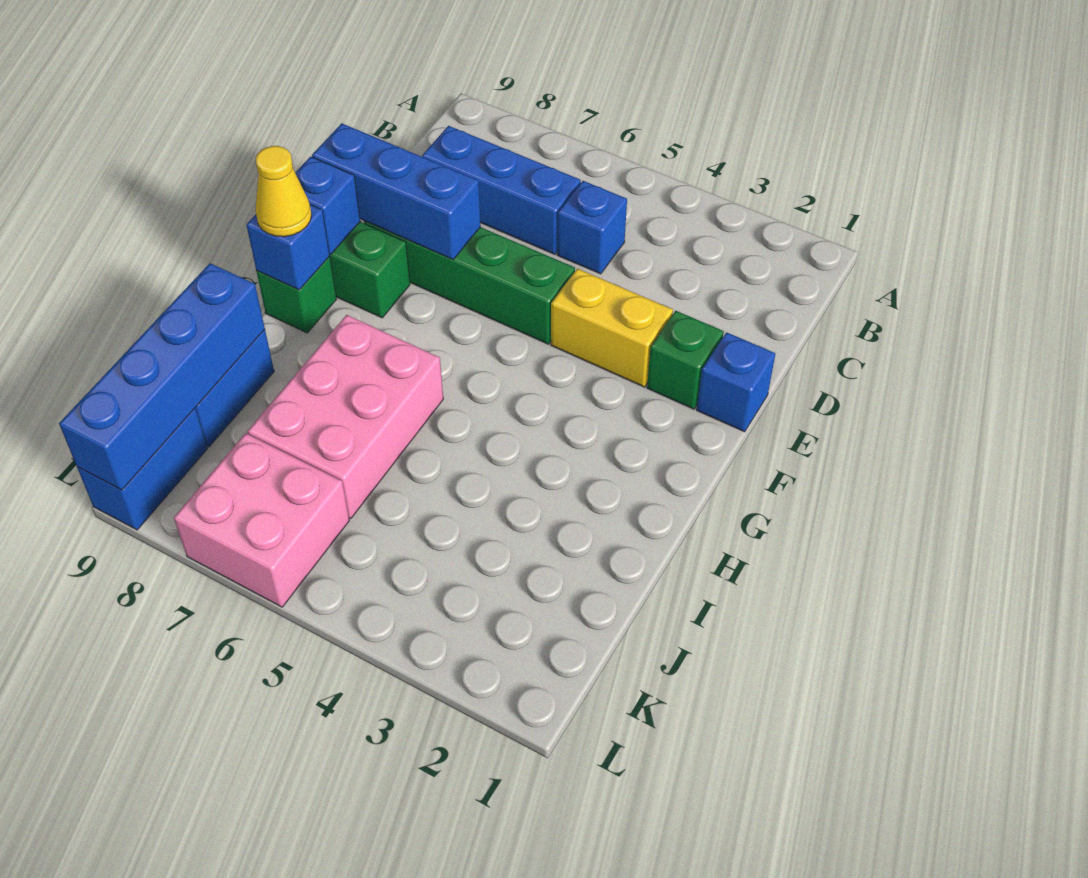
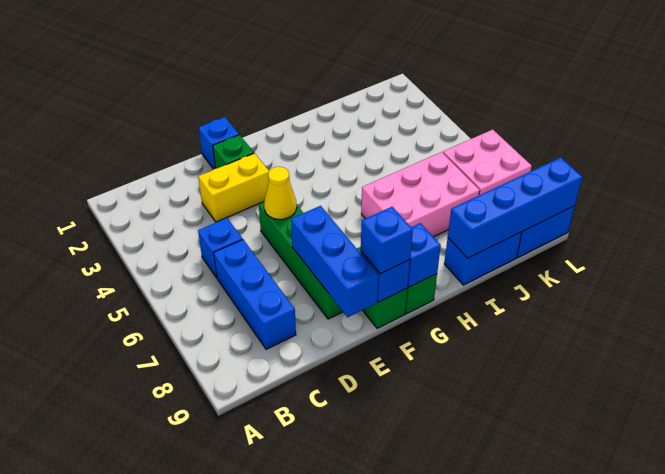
yellow 1x2 brick [551,269,673,387] -> yellow 1x2 brick turned to [198,153,269,222]
none -> blue 1x1 brick [361,207,413,274]
yellow 1x1 cone [255,146,312,237] -> yellow 1x1 cone moved to [264,167,297,219]

